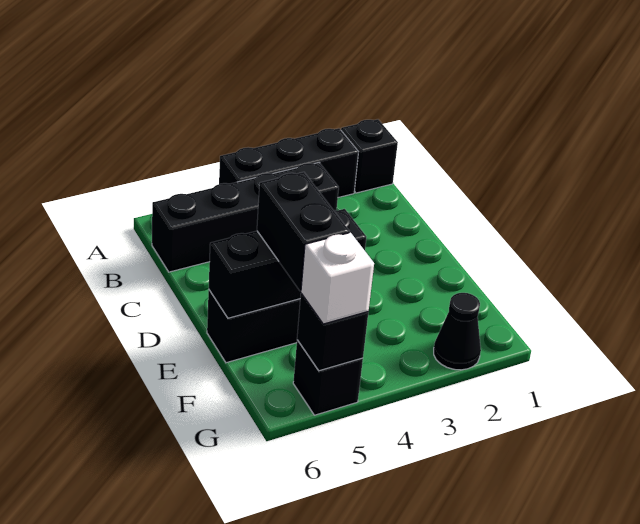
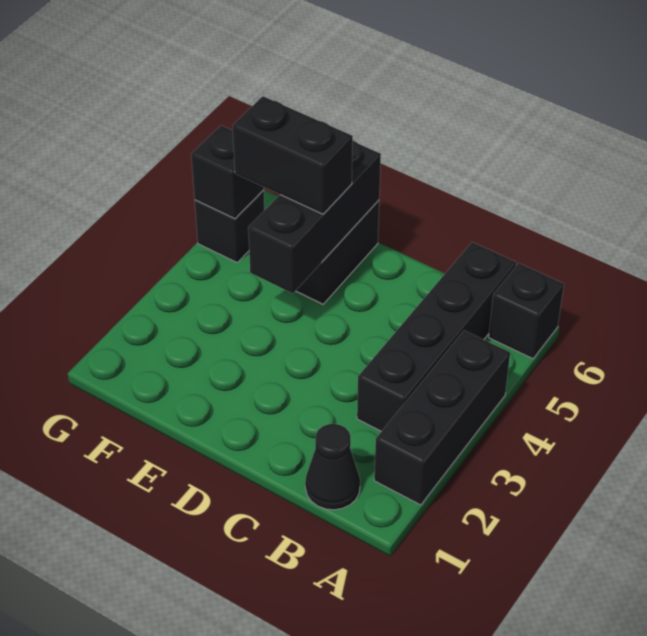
black 1x1 brick [341,119,398,193] -> black 1x1 brick moved to [489,263,564,359]
black 1x1 cone [434,293,481,370] -> black 1x1 cone moved to [305,424,360,510]
white 1x1 brick [301,233,374,324] -> none

